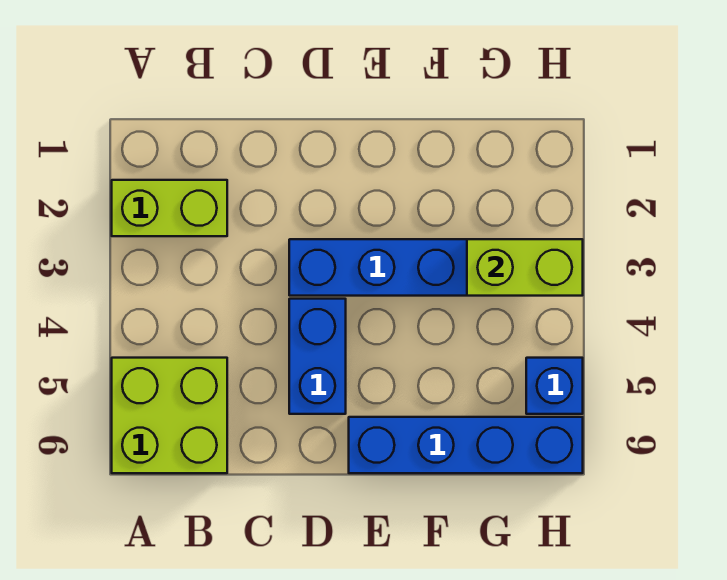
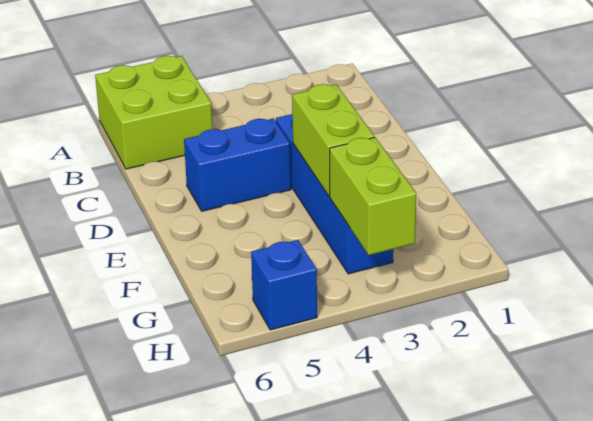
lime 1x2 brick [112,180,227,236] -> lime 1x2 brick moved to [292,84,374,196]
blue 1x4 brick [349,417,583,473] -> none

